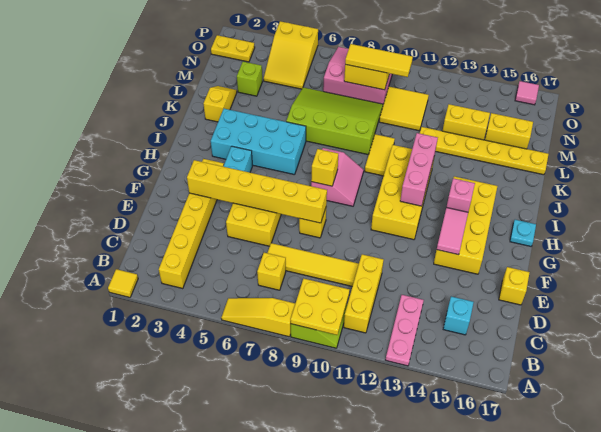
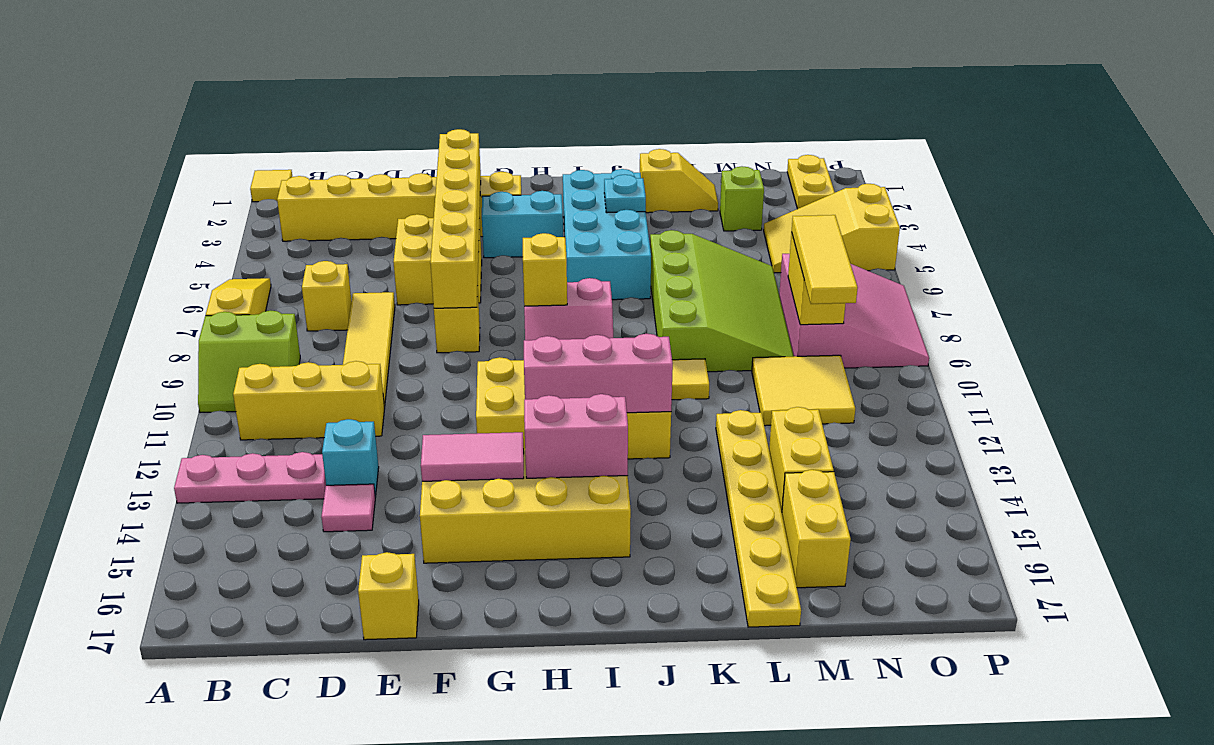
yellow 2x2 plate [291,279,349,335] -> none
cyan 1x1 brick [443,296,474,335] -> cyan 1x1 brick moved to [322,419,379,497]
pink 1x1 brick [447,178,475,212] -> pink 1x2 brick [524,394,628,478]
cyan 1x1 plate [510,220,536,246] -> cyan 1x1 plate moved to [604,175,646,213]
pink 1x1 tile [515,81,539,105] -> pink 1x1 tile moved to [321,484,375,532]

